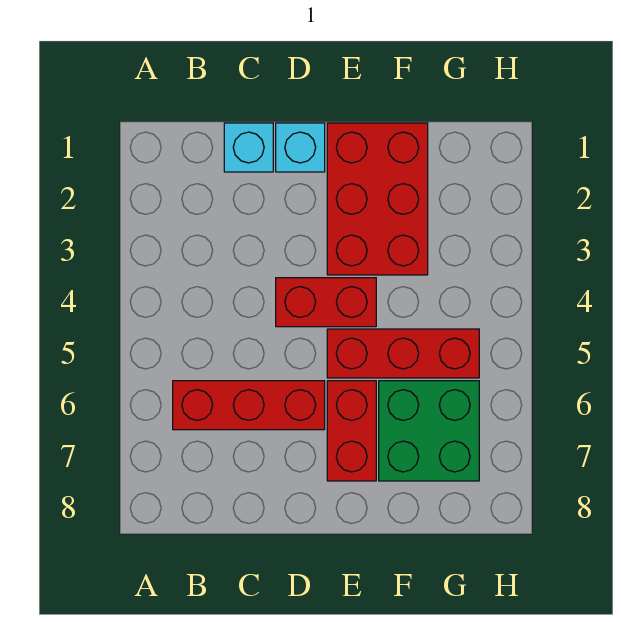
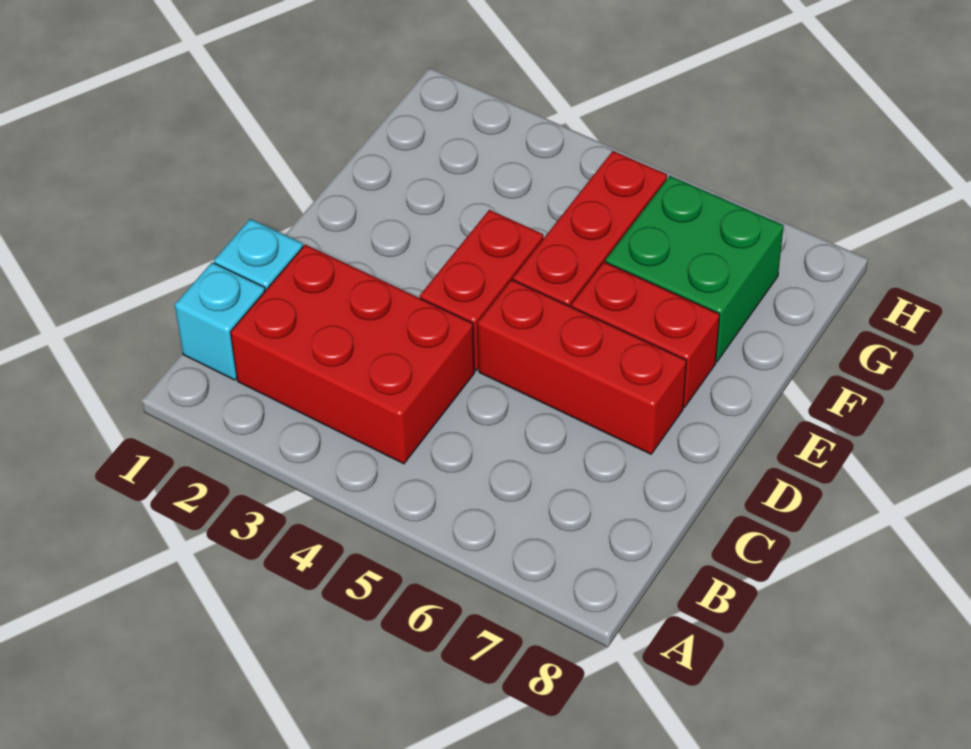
red 1x3 brick [173,381,325,430] -> red 1x3 brick turned to [478,280,687,454]
cyan 1x1 brick [276,123,325,172] -> cyan 1x1 brick moved to [175,262,265,380]
red 2x3 brick [327,123,428,275] -> red 2x3 brick moved to [231,245,475,464]

